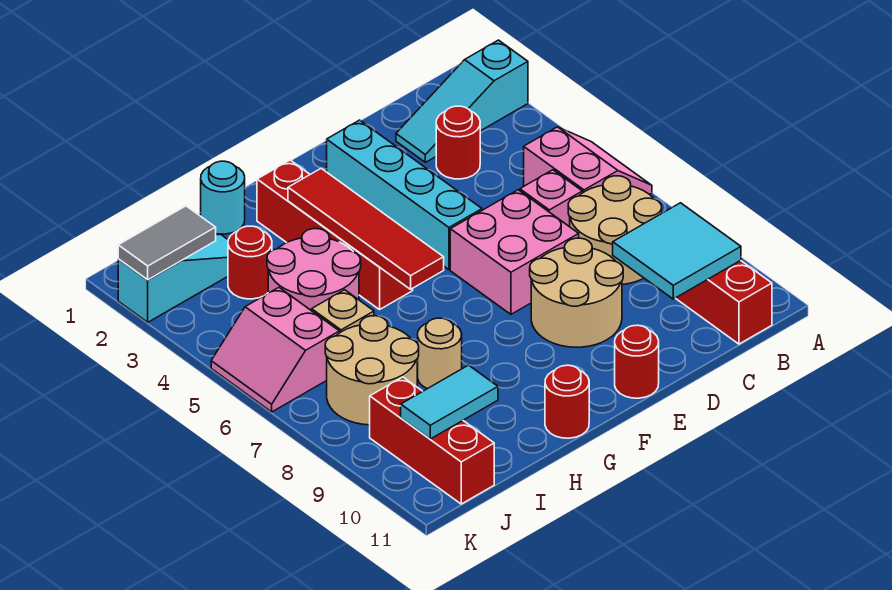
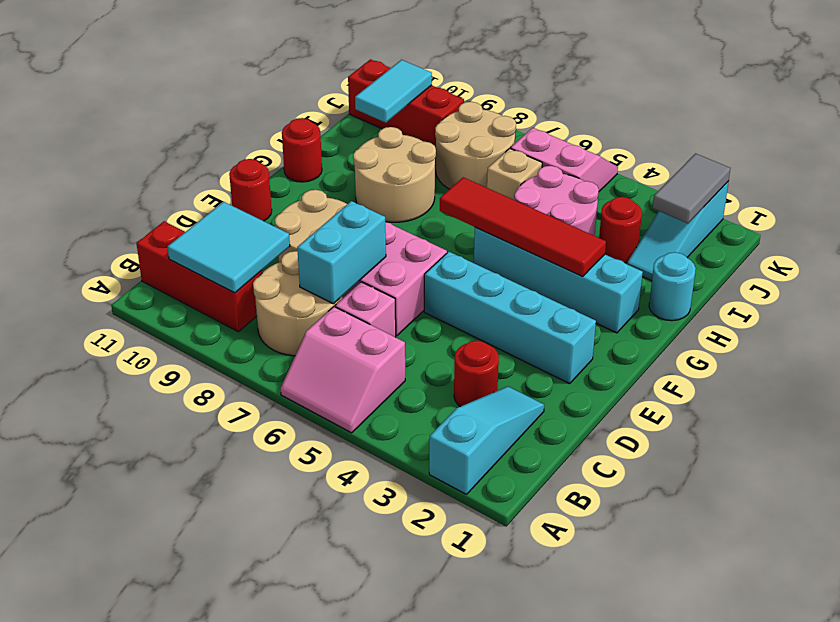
none -> cyan 1x2 brick [297,201,386,304]
red 1x4 brick [257,160,413,310] -> cyan 1x4 brick [474,227,643,333]
tan 1x1 round brick [417,318,462,389] -> tan 2x2 round brick [353,127,436,222]

